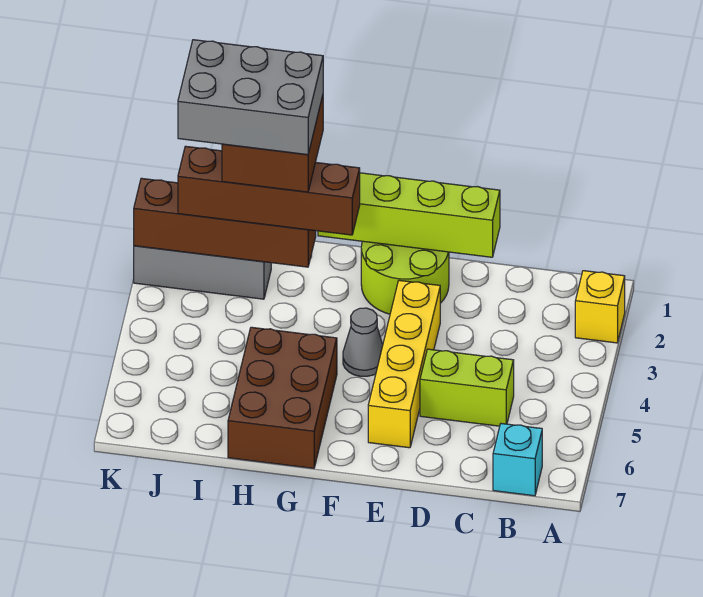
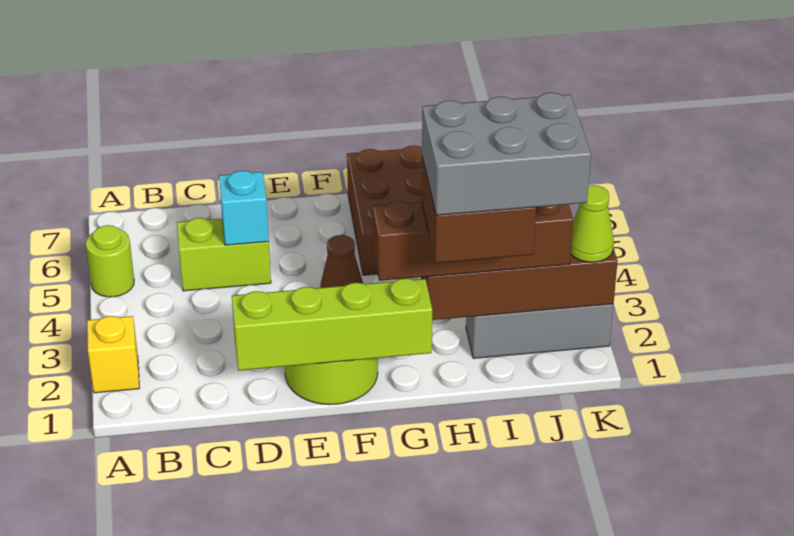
none -> lime 1x1 round brick [86,225,134,297]
cyan 1x1 brick [493,424,542,496] -> cyan 1x1 brick moved to [219,171,269,245]
yellow 1x4 brick [368,280,440,448] -> none
grey 1x1 cone [343,308,383,376] -> brown 1x1 cone [320,235,363,288]
none -> lime 1x1 cone [571,185,614,262]

